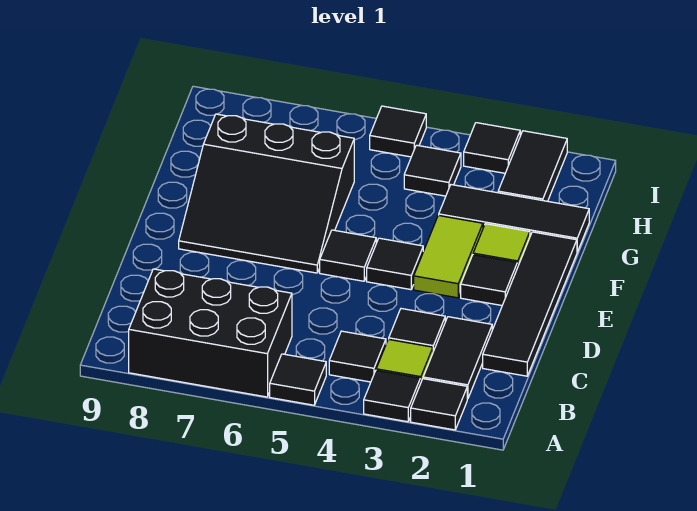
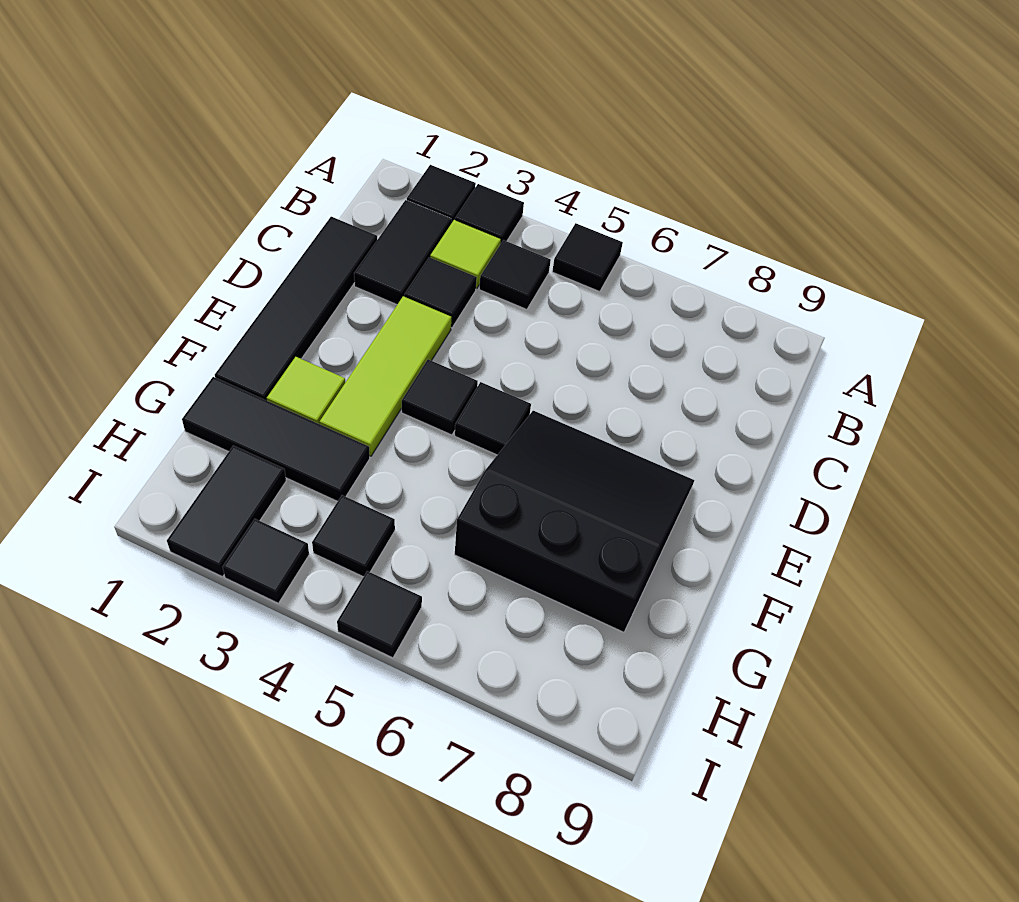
black 2x3 brick [129,269,292,397] -> none
black 1x1 tile [461,255,517,305] -> none
lime 1x2 tile [414,215,483,298] -> lime 1x3 tile [320,296,451,456]

